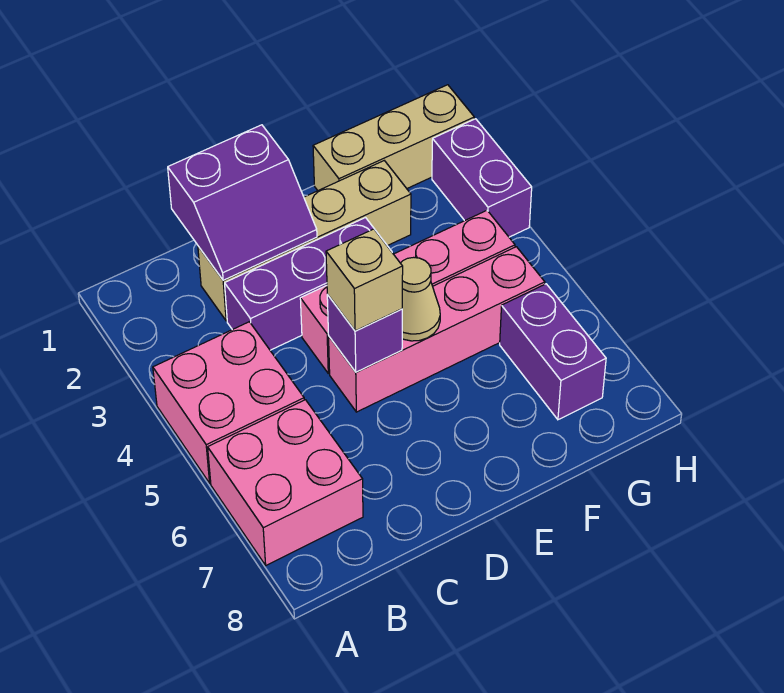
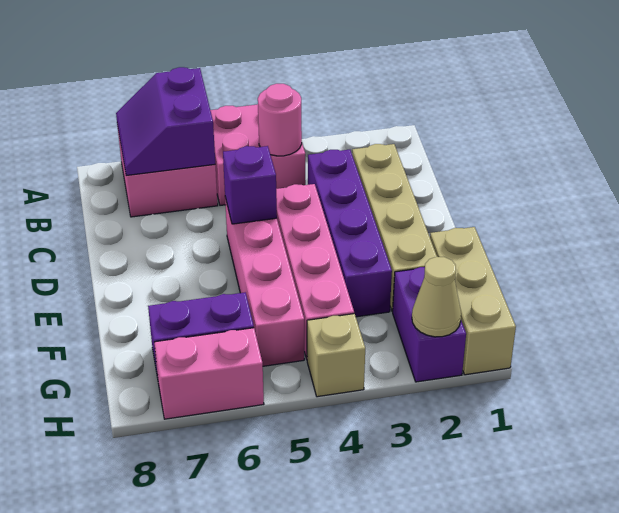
none -> pink 1x1 round brick [258,84,302,156]
purple 2x2 slope [168,125,317,280] -> purple 2x2 slope moved to [116,67,215,176]
purple 1x3 brick [225,218,392,350] -> purple 1x4 brick [308,150,392,317]
tan 1x1 brick [326,229,403,331] -> tan 1x1 brick moved to [307,314,365,397]
tan 1x1 cone [401,257,440,341] -> tan 1x1 cone moved to [412,257,461,337]
purple 1x2 brick [432,119,532,237] -> purple 1x2 brick turned to [393,267,466,382]
none -> pink 1x2 brick [154,328,264,419]

